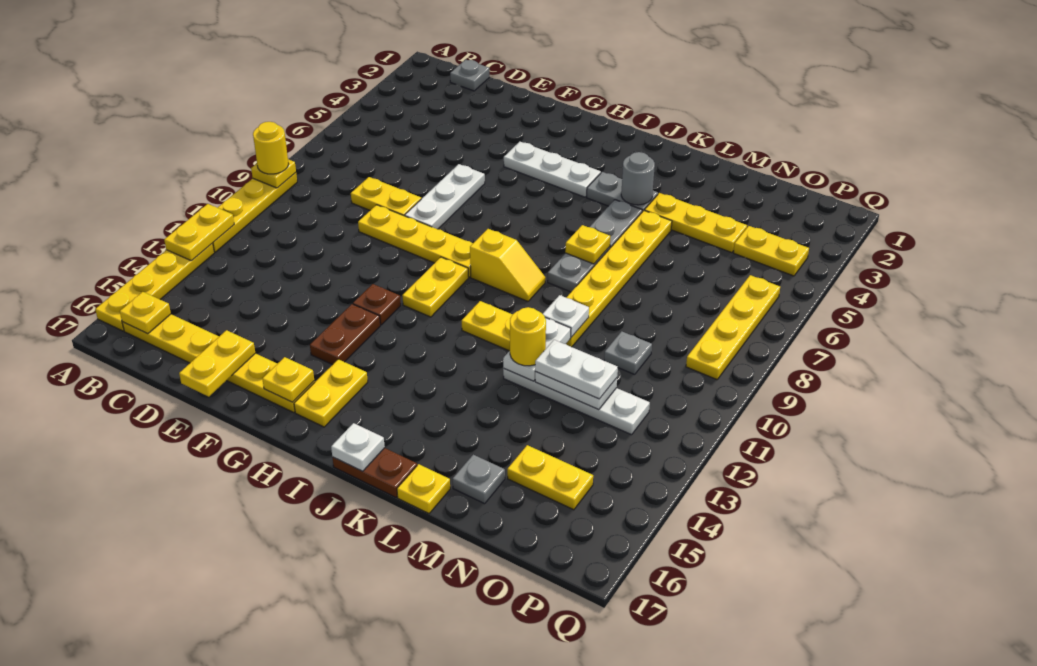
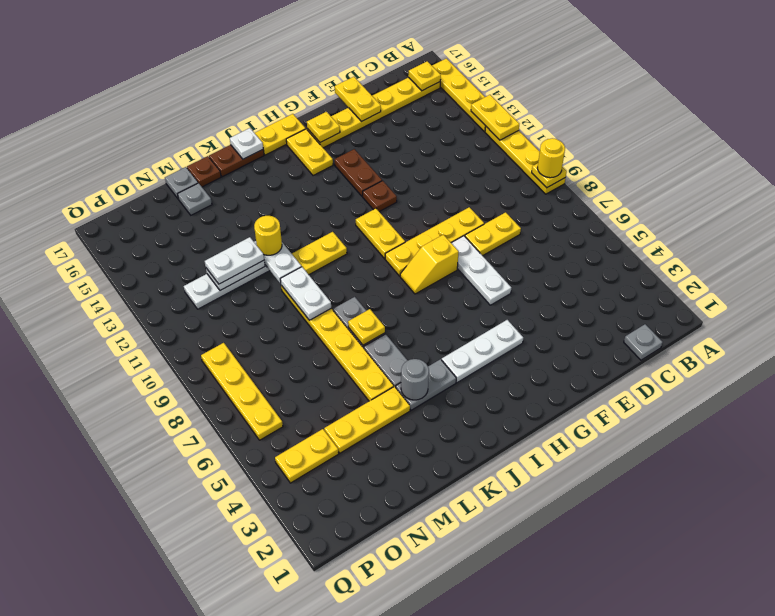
yellow 1x2 slope [470,229,545,301] -> yellow 1x2 slope moved to [400,235,459,294]
white 1x1 plate [543,295,589,337] -> white 1x2 plate [280,267,331,320]
yellow 1x1 plate [397,464,450,513] -> brown 1x1 plate [187,156,221,187]
grey 1x1 plate [604,331,652,374] -> grey 1x1 plate moved to [165,167,198,198]
yellow 1x2 plate [507,445,593,510] -> yellow 1x2 plate moved to [255,114,306,155]

